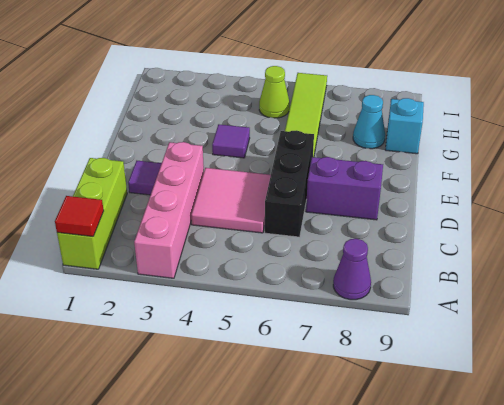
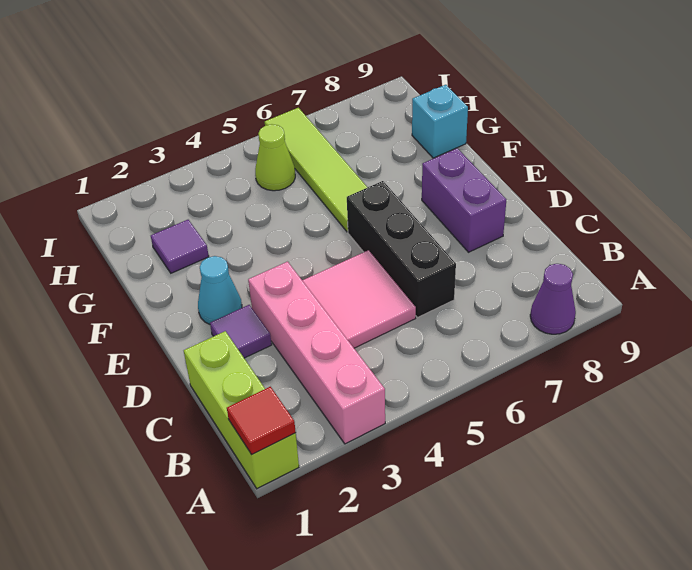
purple 1x2 brick [306,157,383,220] -> purple 1x2 brick turned to [422,148,506,252]
purple 1x1 tile [212,124,250,158] -> purple 1x1 tile moved to [151,220,209,273]
cyan 1x1 cone [353,95,385,149] -> cyan 1x1 cone moved to [198,256,242,324]

